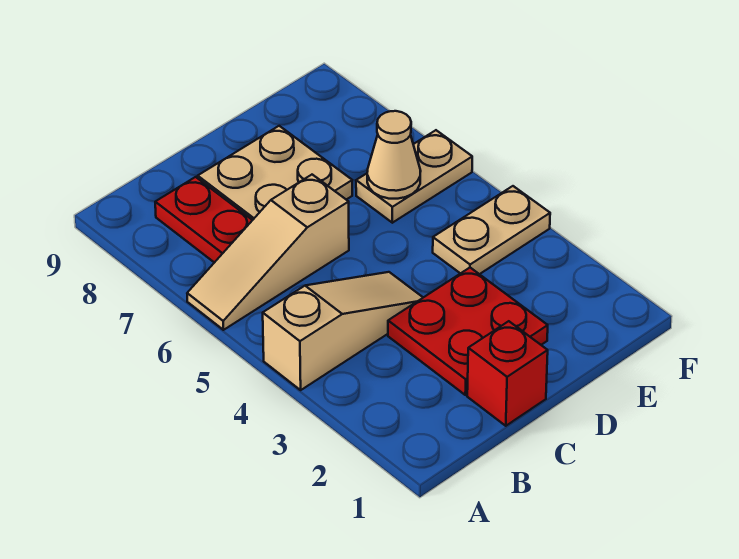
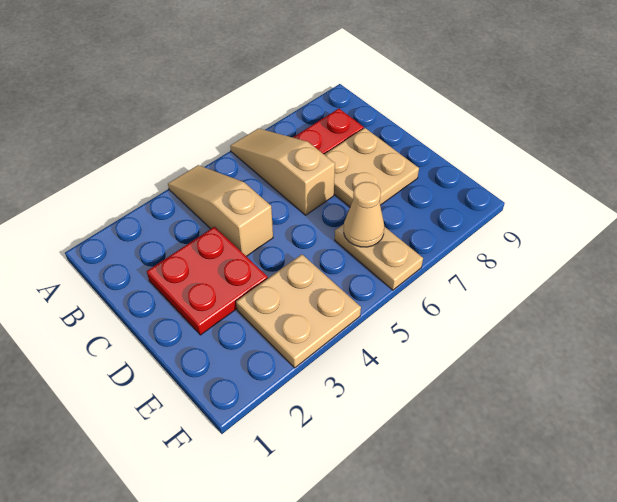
tan 1x3 slope [263,272,423,390] -> tan 1x3 slope turned to [168,165,273,256]
red 1x1 brick [467,321,548,426] -> none
tan 1x2 plate [433,186,550,274] -> tan 2x2 plate [236,254,361,368]

